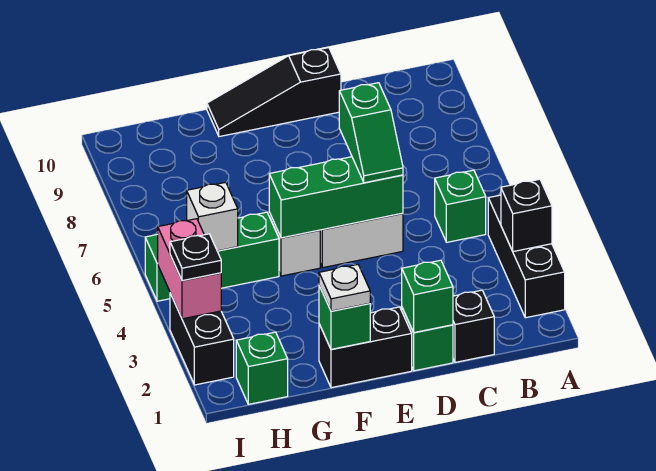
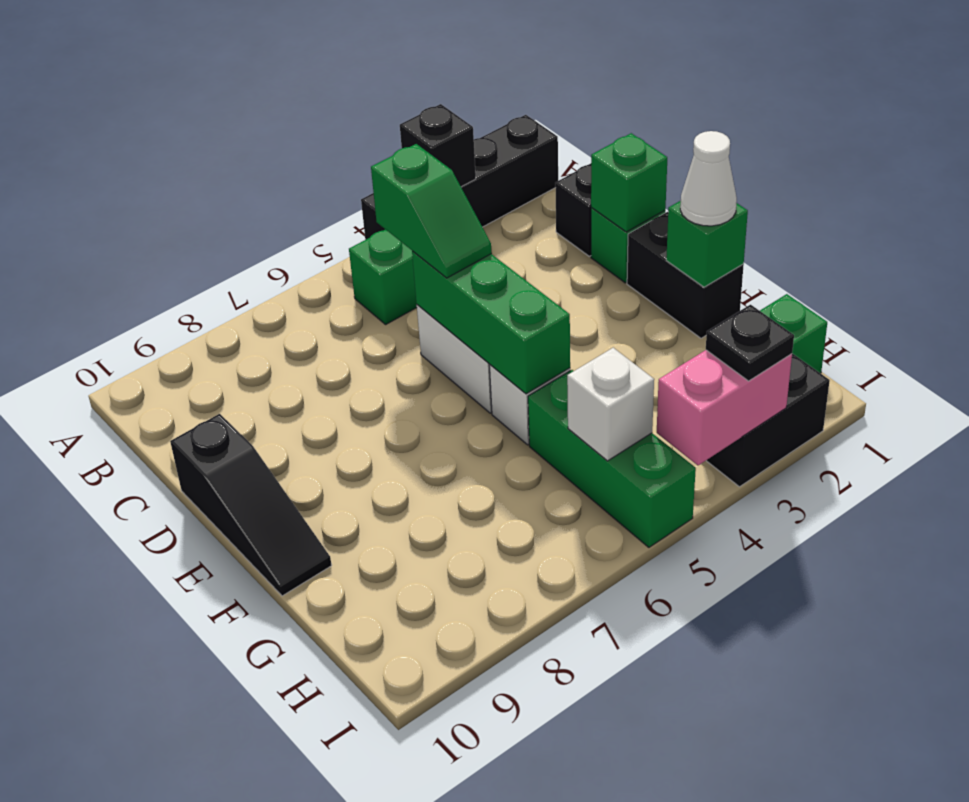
black 1x3 brick [488,195,565,318] -> black 1x4 brick [361,115,558,240]
green 1x2 slope [339,83,403,183] -> green 1x2 slope turned to [371,144,492,278]
white 1x1 plate [319,265,370,311] -> white 1x1 cone [680,131,737,226]

